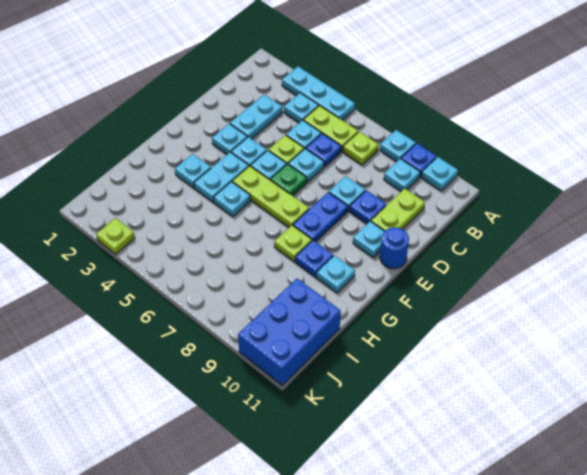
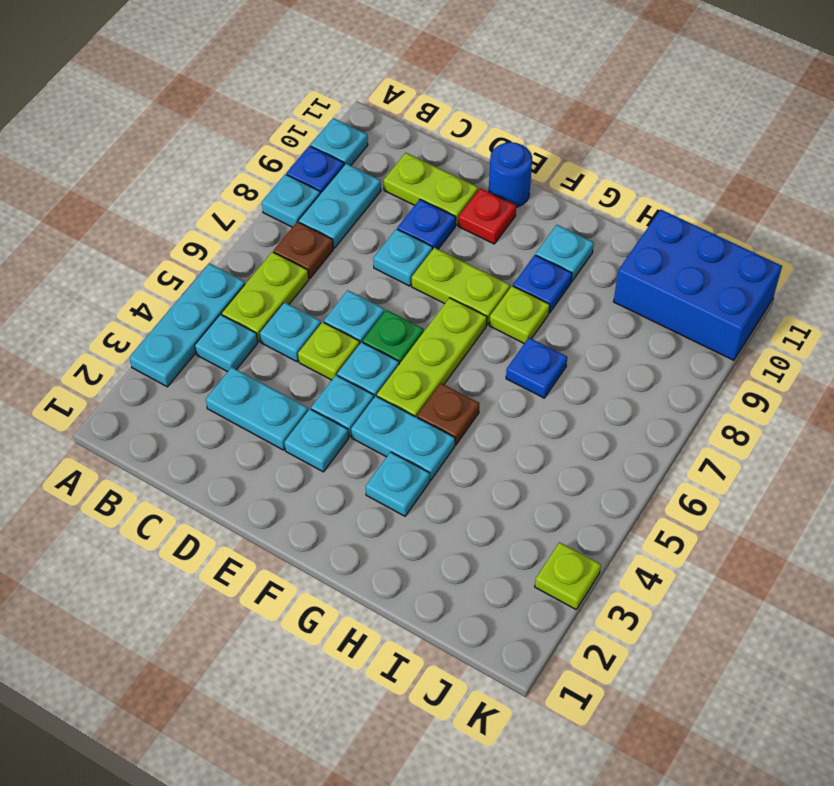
lime 1x1 plate [343,132,379,165] -> brown 1x1 plate [274,222,333,279]
cyan 1x1 plate [384,159,420,191] -> cyan 1x2 plate [299,164,381,248]
blue 1x1 plate [306,133,341,167] -> blue 1x1 plate moved to [506,338,567,398]
blue 1x2 plate [293,192,348,242] -> lime 1x2 plate [412,248,510,325]
cyan 1x1 plate [353,221,385,257] -> red 1x1 plate [458,188,516,244]
cyan 1x1 plate [214,182,251,217] -> brown 1x1 plate [417,383,479,445]

